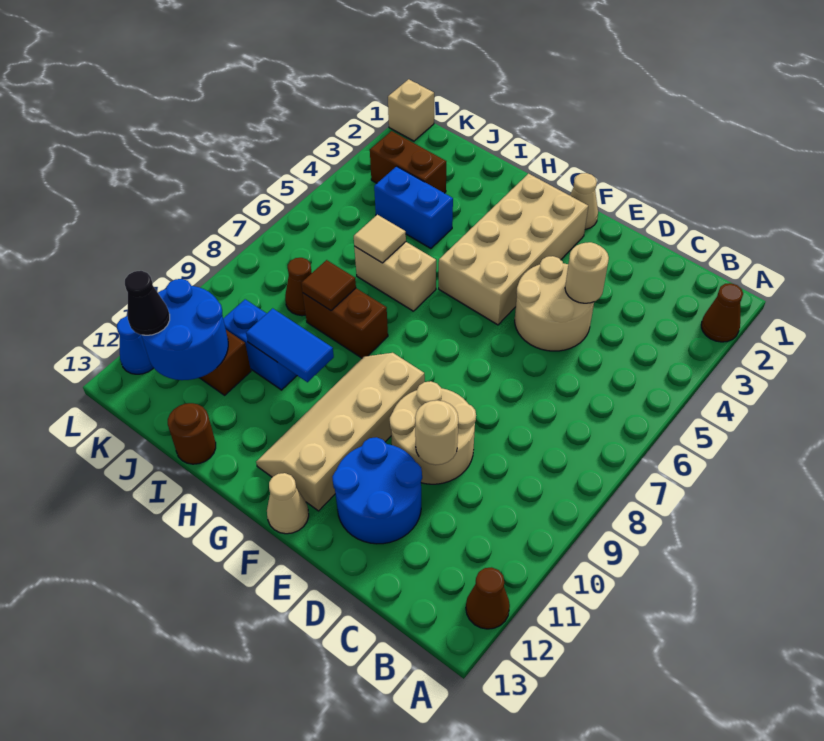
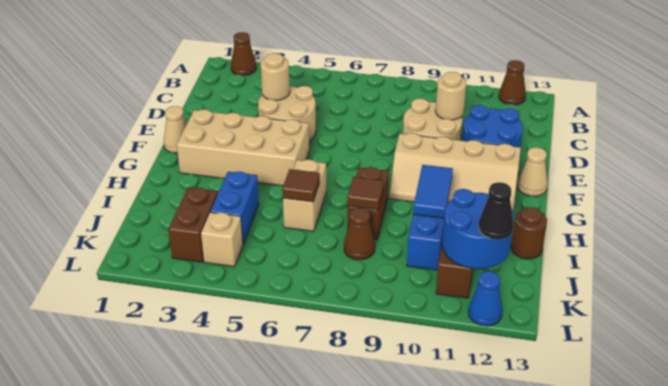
tan 1x1 tile [354,215,406,263] -> brown 1x1 tile [282,169,320,202]
tan 1x1 brick [388,79,434,141] -> tan 1x1 brick moved to [201,212,243,267]

